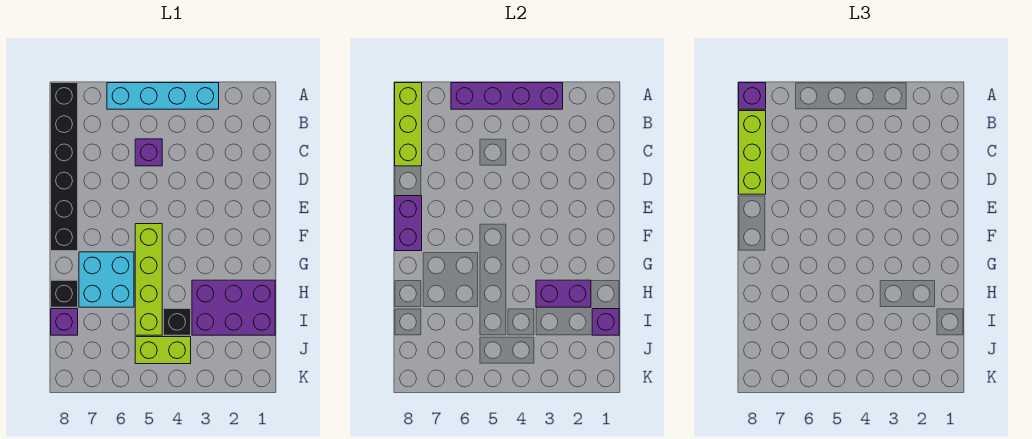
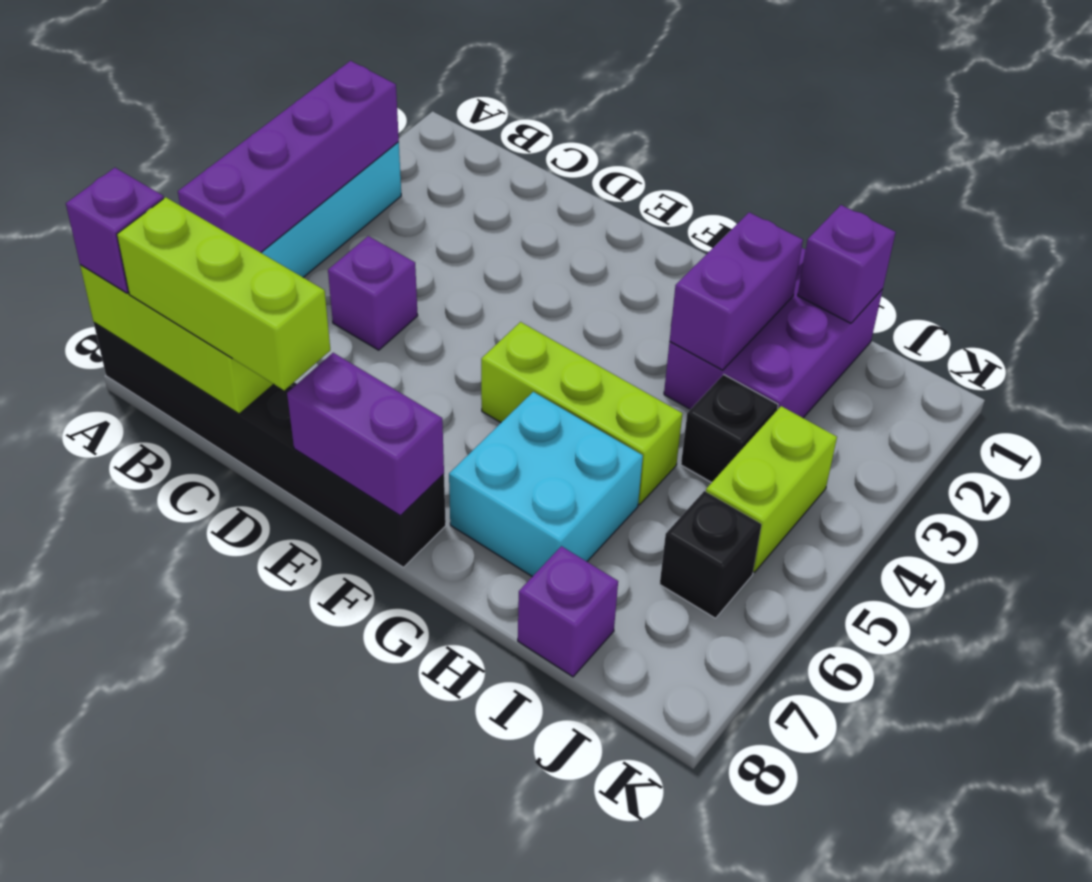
lime 1x4 brick [135,224,162,335] -> lime 1x3 brick [481,322,682,505]
black 1x1 brick [51,280,78,307] -> black 1x1 brick moved to [660,491,762,618]

